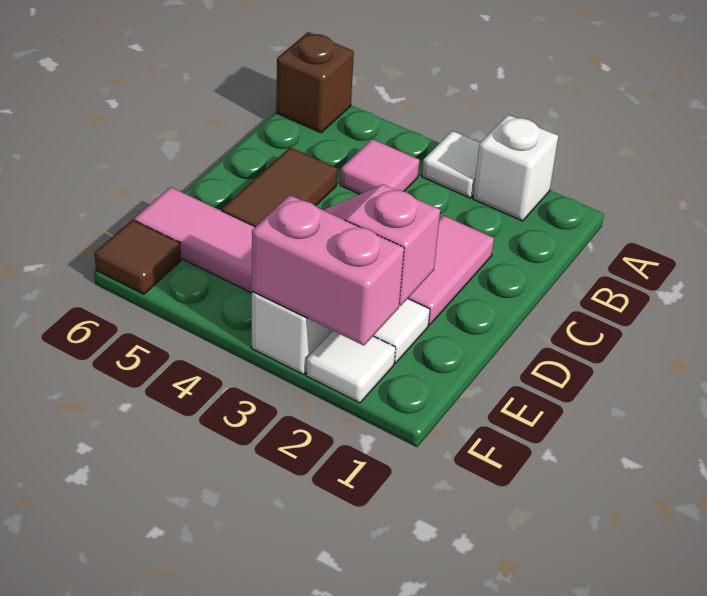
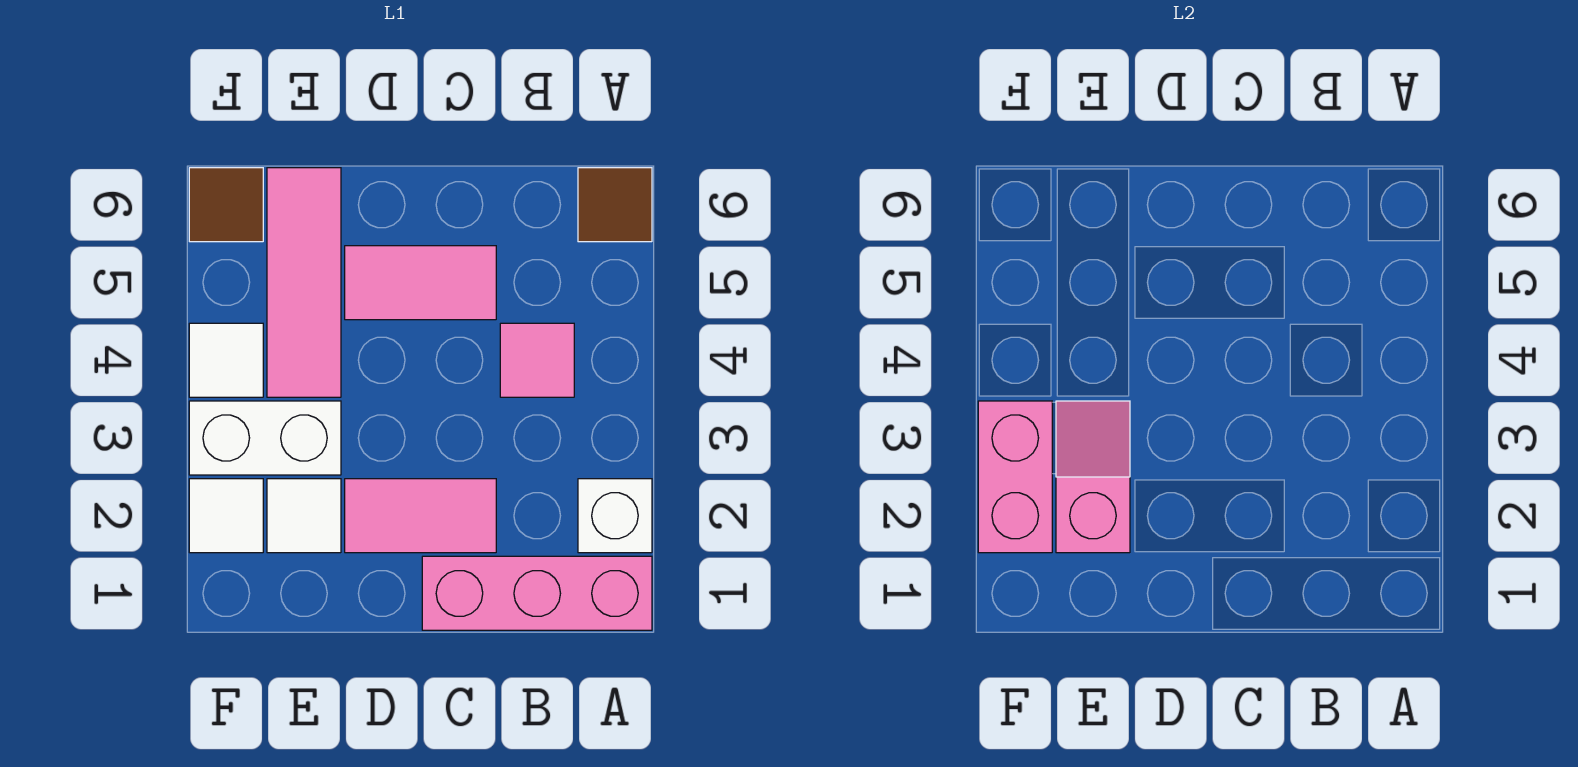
none -> pink 1x3 brick [422,556,652,630]
white 1x1 tile [422,131,480,198] -> white 1x1 tile moved to [189,323,263,397]
brown 1x1 brick [276,32,354,133] -> brown 1x1 tile [578,168,652,242]
brown 1x2 tile [222,147,337,227] -> pink 1x2 tile [345,246,496,320]

